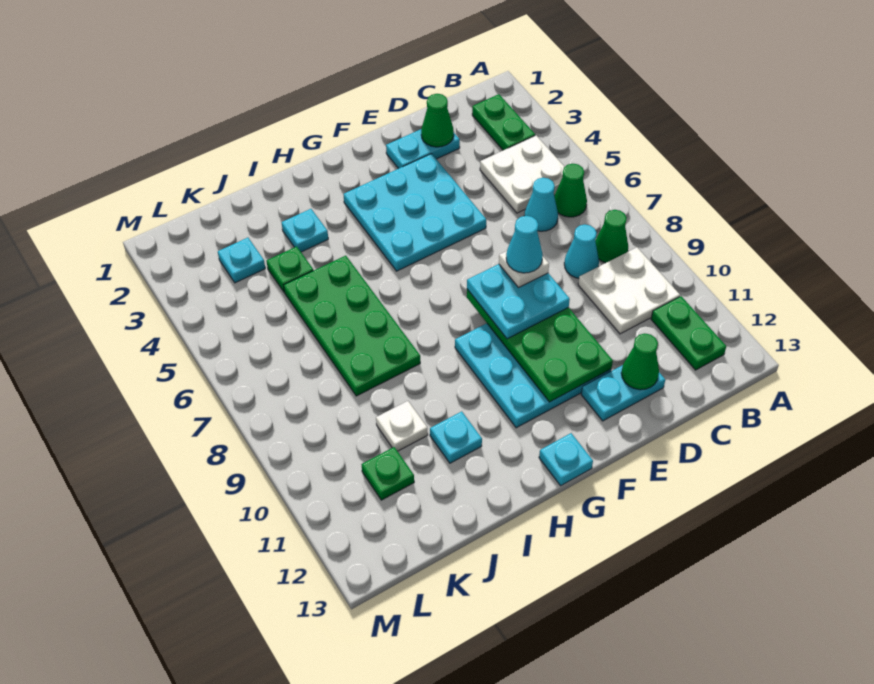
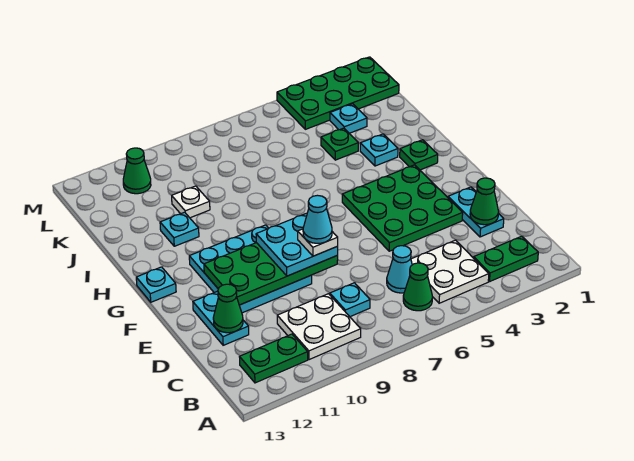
green 1x1 cone [595,210,628,263] -> green 1x1 cone moved to [123,148,151,194]
cyan 1x1 cone [564,224,599,278] -> cyan 1x1 plate [330,283,370,317]
cyan 3x3 plate [343,154,486,271] -> green 3x3 plate [342,165,463,251]
green 2x4 plate [284,256,420,396] -> green 2x4 plate moved to [277,57,399,129]
green 1x1 plate [362,447,414,500] -> green 1x1 plate moved to [400,140,438,170]

